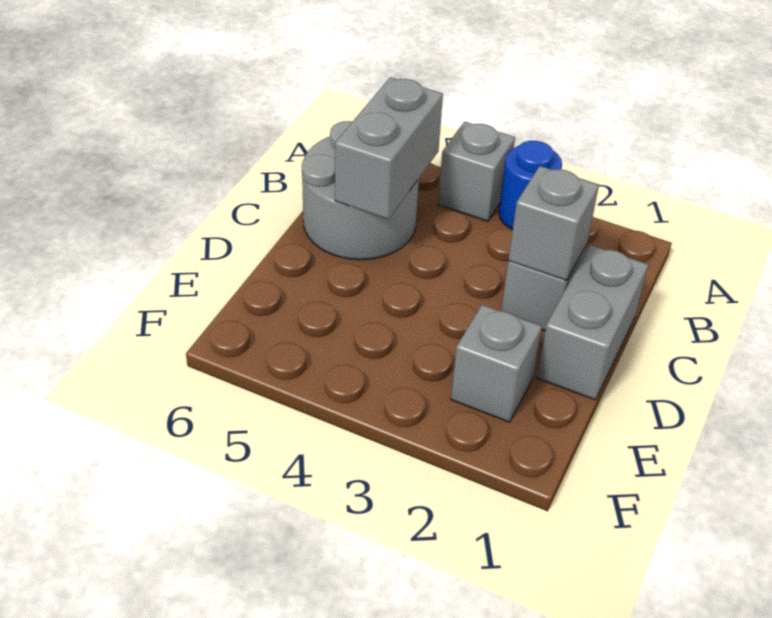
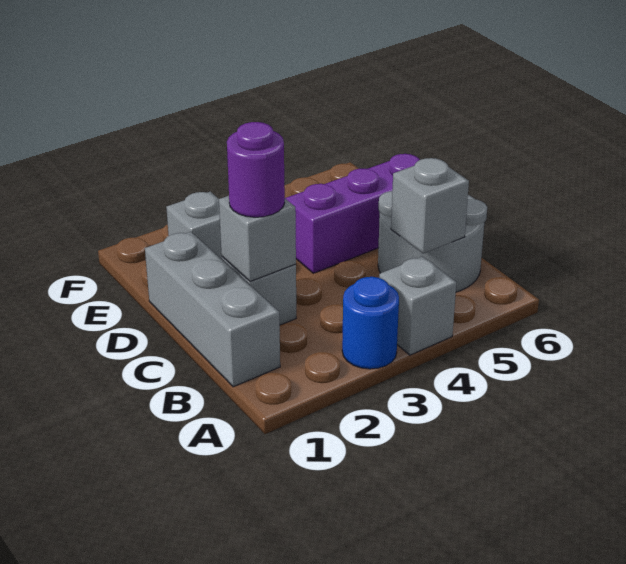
grey 1x2 brick [335,77,443,219] -> grey 1x1 brick [391,158,469,254]
grey 1x2 brick [537,245,648,400] -> grey 1x3 brick [145,232,280,387]
none -> purple 1x1 round brick [227,122,285,217]
none -> purple 1x3 brick [285,154,420,273]

